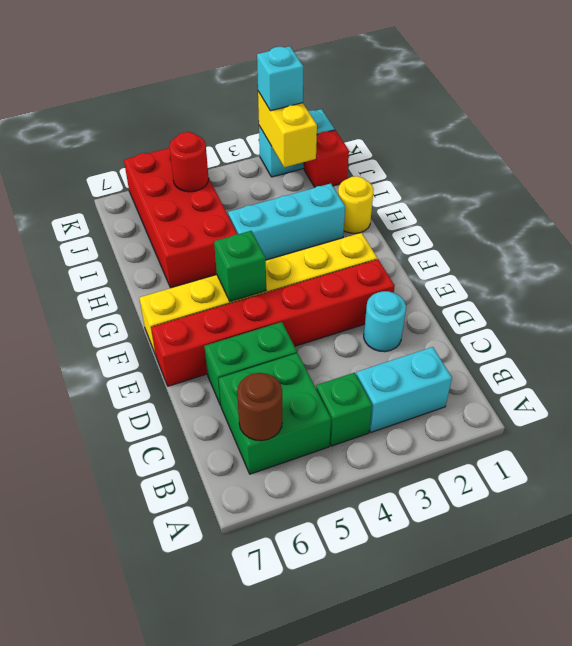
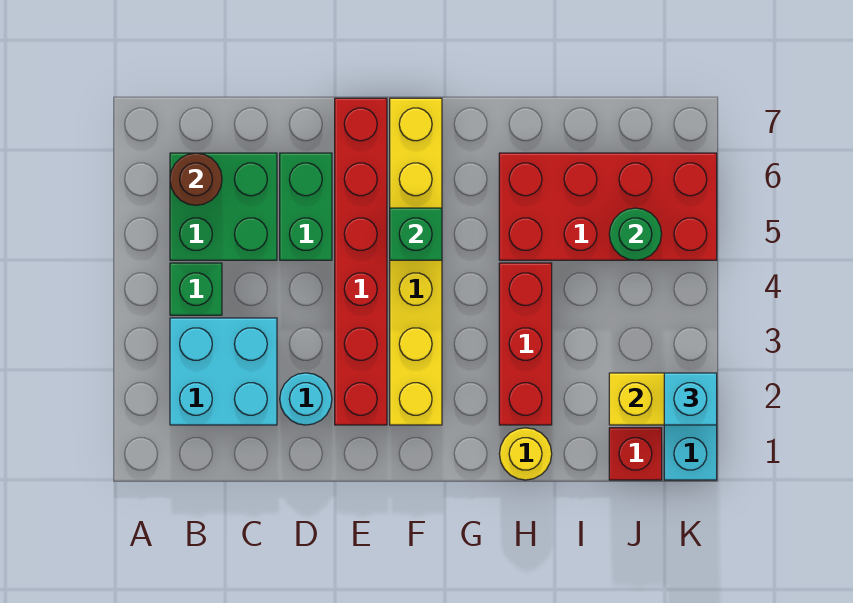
cyan 1x2 brick [356,347,452,432] -> cyan 2x2 brick [170,318,277,425]
cyan 1x3 brick [228,183,345,260] -> red 1x3 brick [499,263,552,425]
red 1x1 round brick [169,132,209,192] -> green 1x1 round brick [609,208,662,260]

